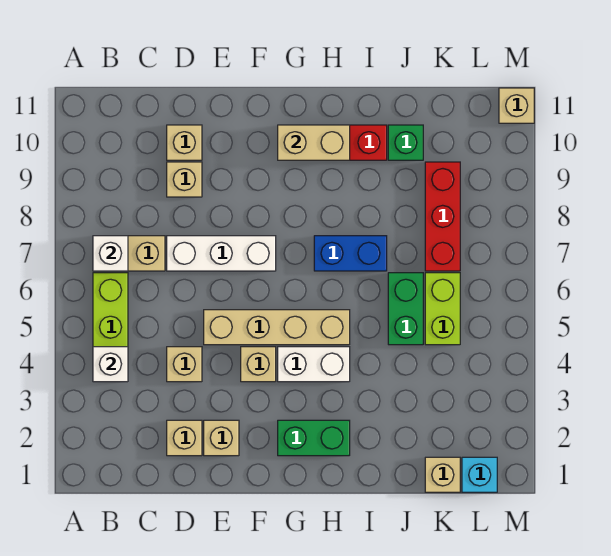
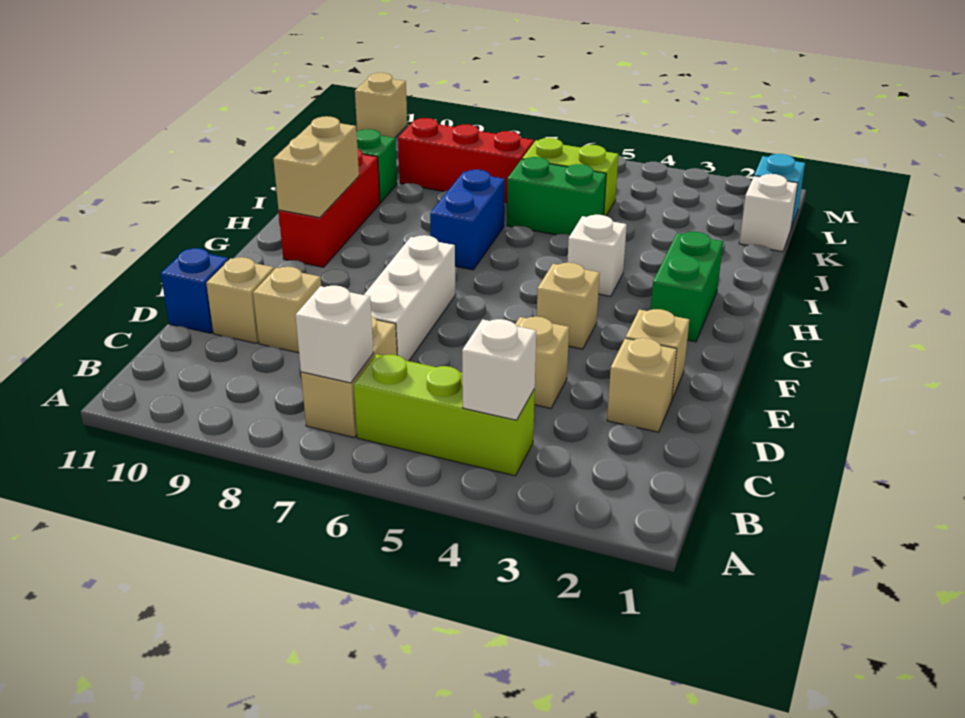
none -> blue 1x1 brick [161,248,229,333]
tan 1x4 brick [204,310,350,345] -> none
white 1x2 brick [278,347,350,382] -> white 1x1 brick [567,215,627,296]
tan 1x1 brick [425,457,460,492] -> white 1x1 brick [739,174,798,252]

